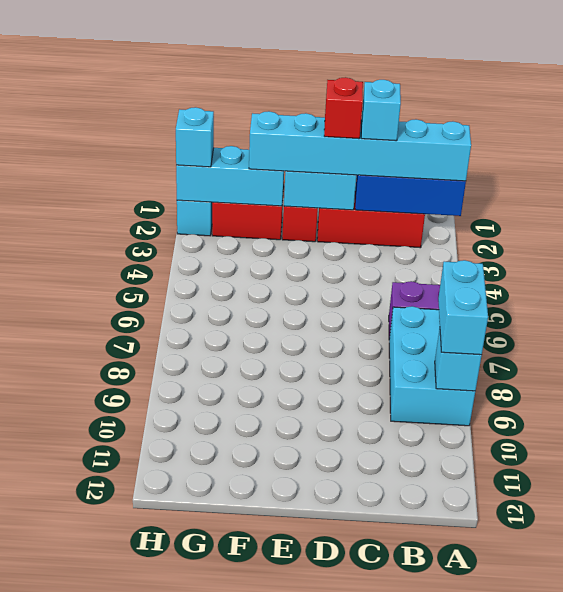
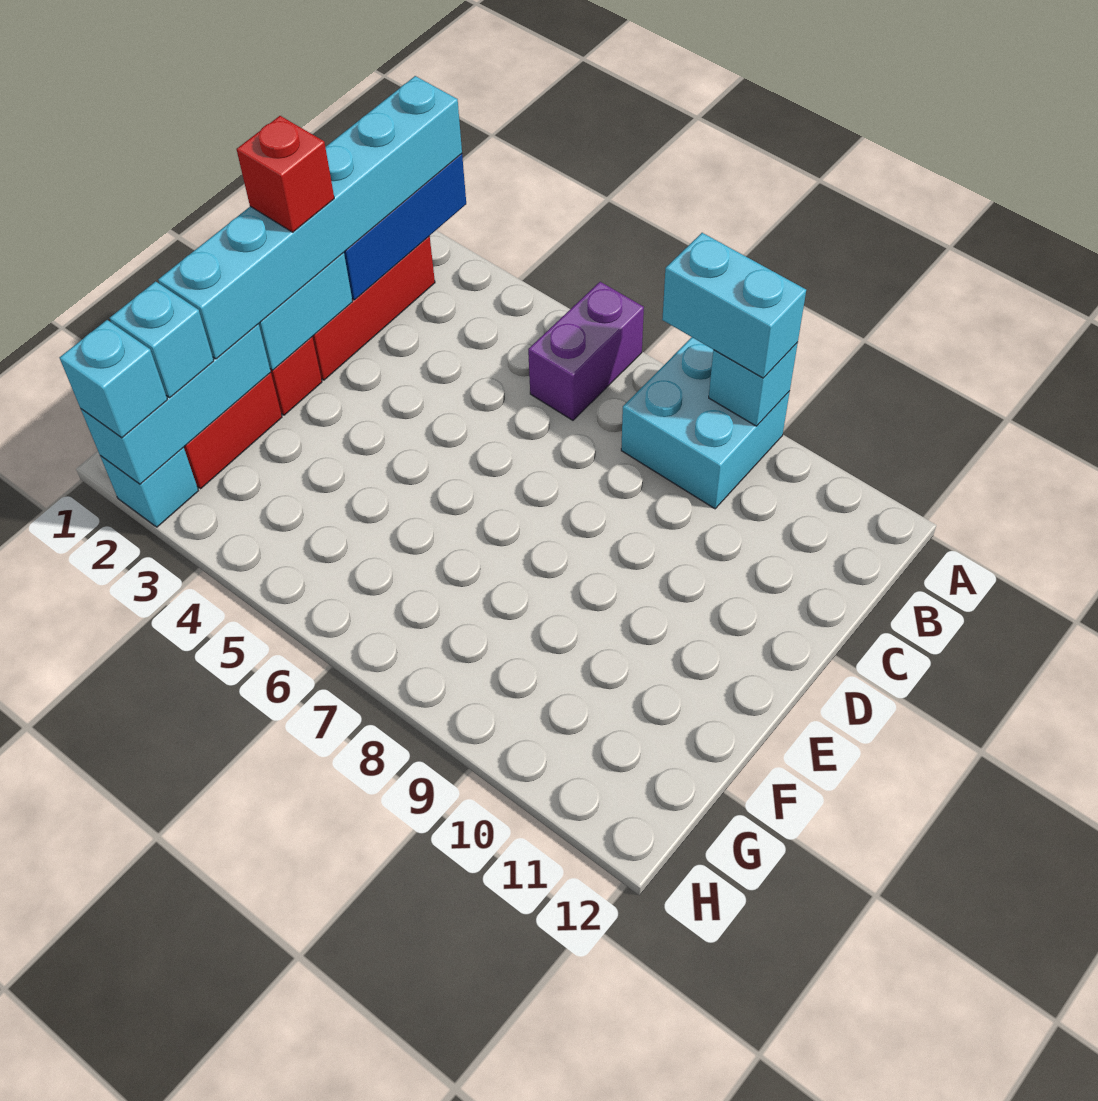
cyan 2x3 brick [389,306,475,426] -> cyan 2x2 brick [621,337,790,509]
cyan 1x1 brick [361,80,401,141] -> cyan 1x1 brick moved to [110,281,214,398]

